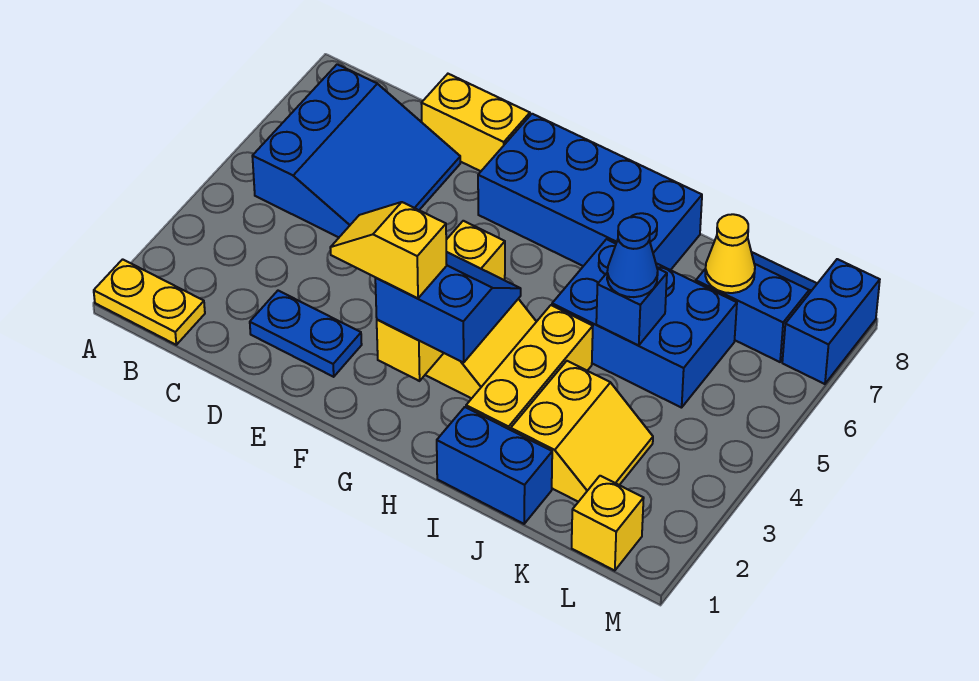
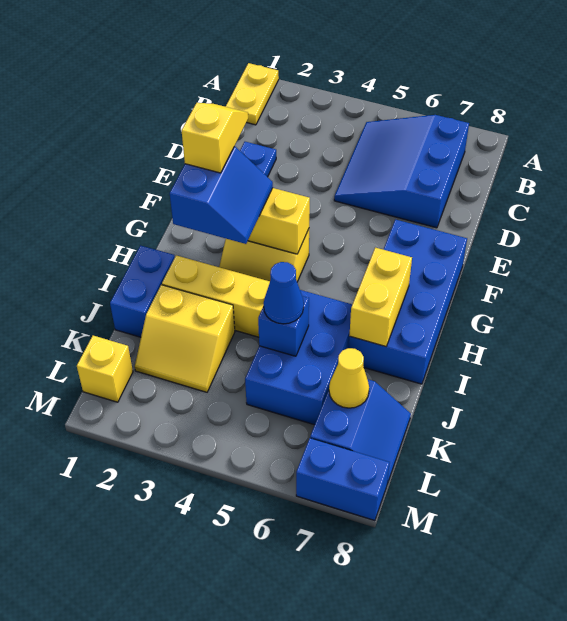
blue 3x3 slope [252,64,460,237] -> blue 3x3 slope turned to [334,115,469,228]
yellow 1x2 brick [421,74,530,171] -> yellow 1x2 brick moved to [349,248,412,346]

